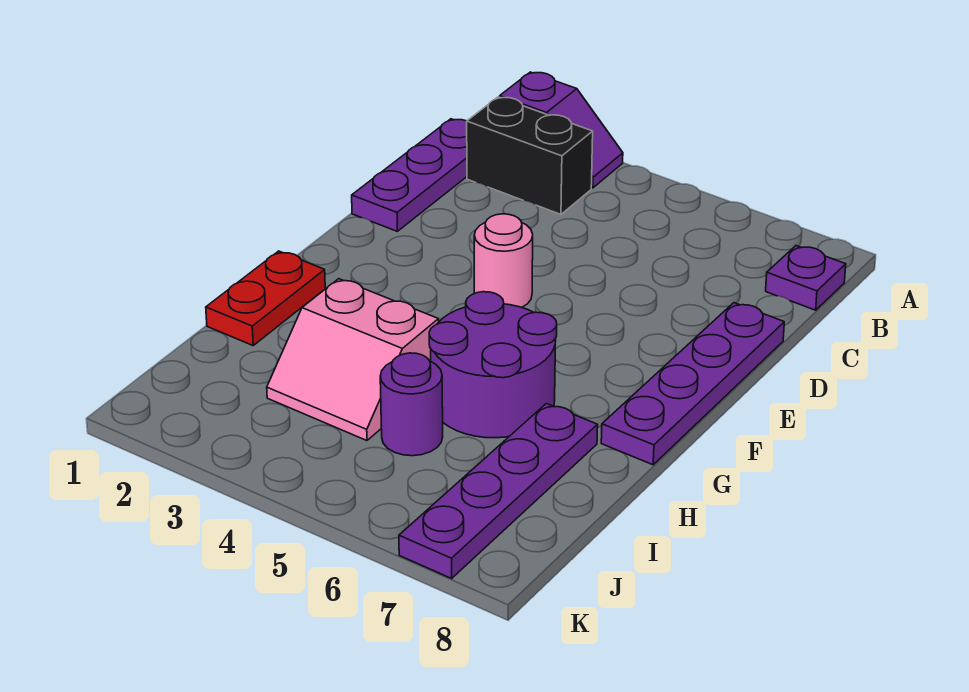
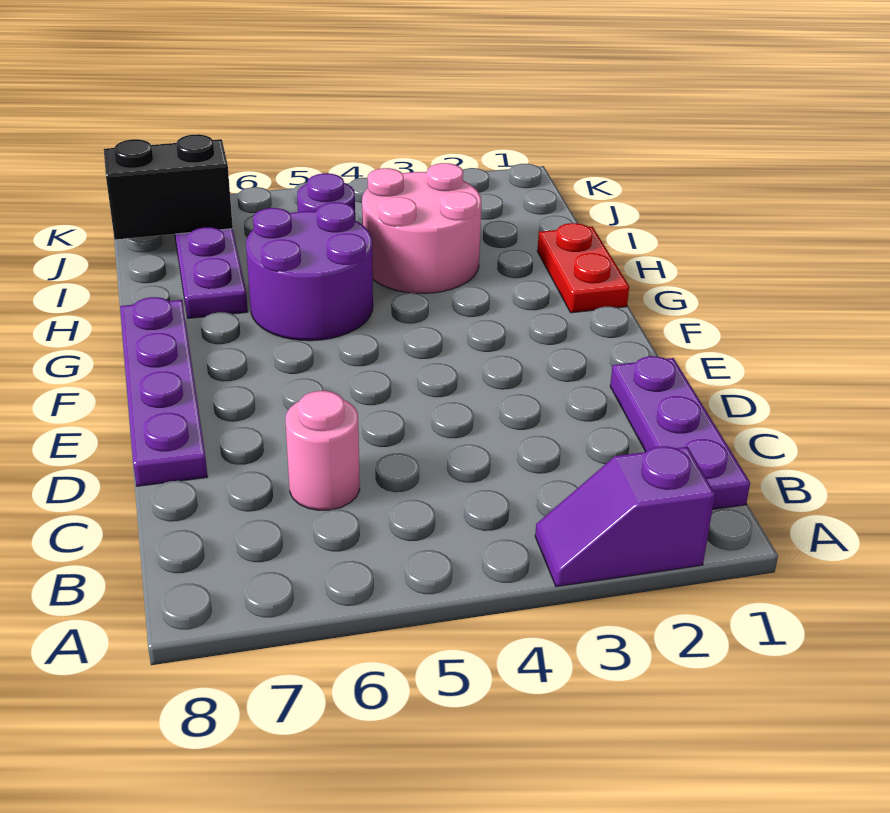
black 1x2 brick [467,97,593,214] -> black 1x2 brick moved to [104,134,233,240]
purple 1x1 plate [766,246,846,310] -> none
pink 1x1 round brick [474,214,533,307] -> pink 1x1 round brick moved to [286,390,360,510]
pink 2x2 slope [267,279,439,441] -> pink 2x2 round brick [362,163,481,294]

